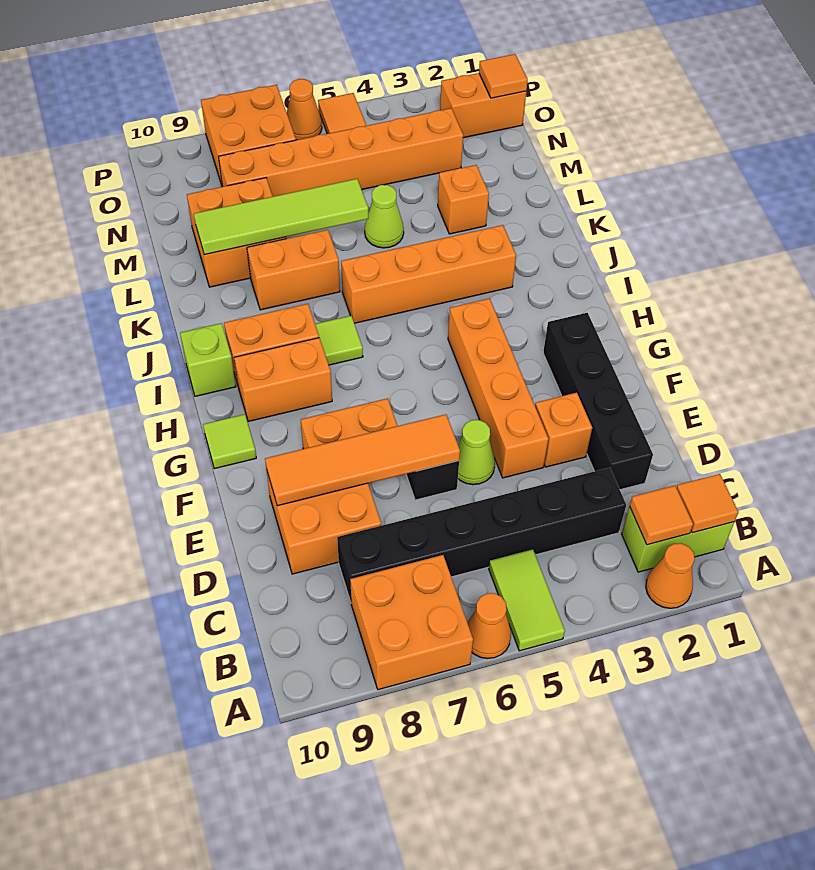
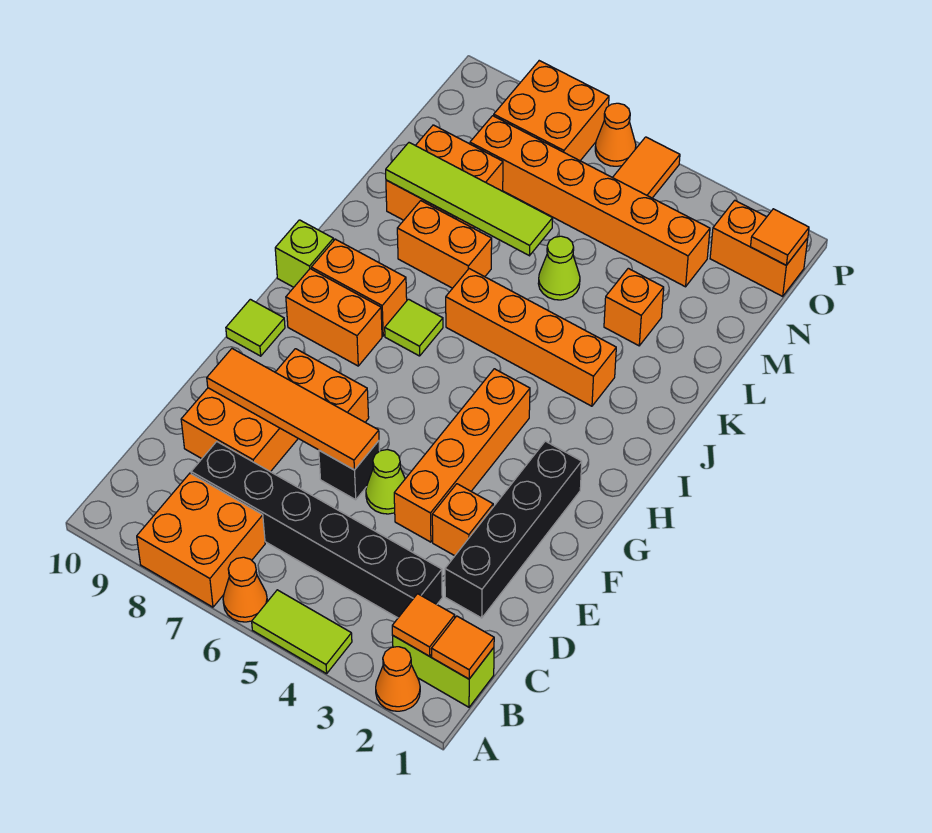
lime 1x2 tile [489,549,565,651] -> lime 1x2 tile turned to [252,590,352,674]

